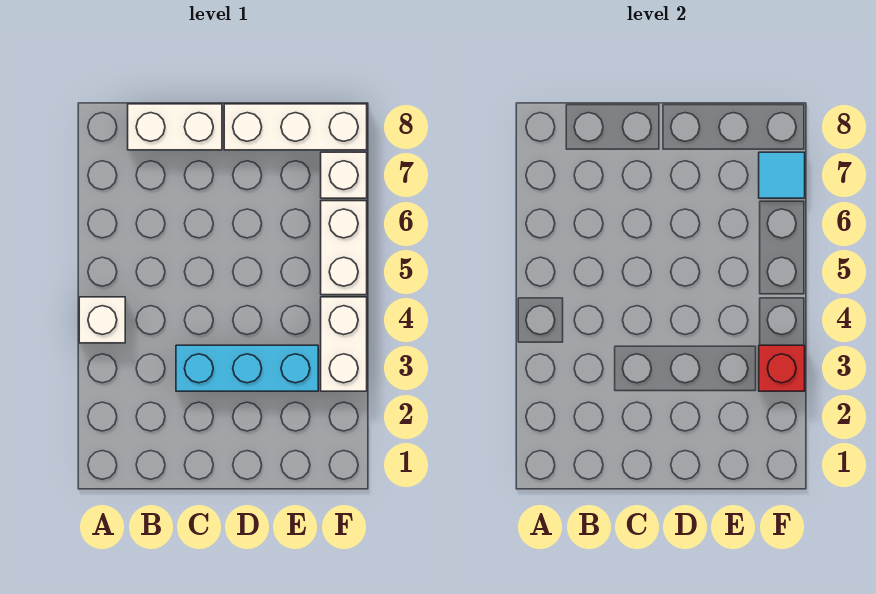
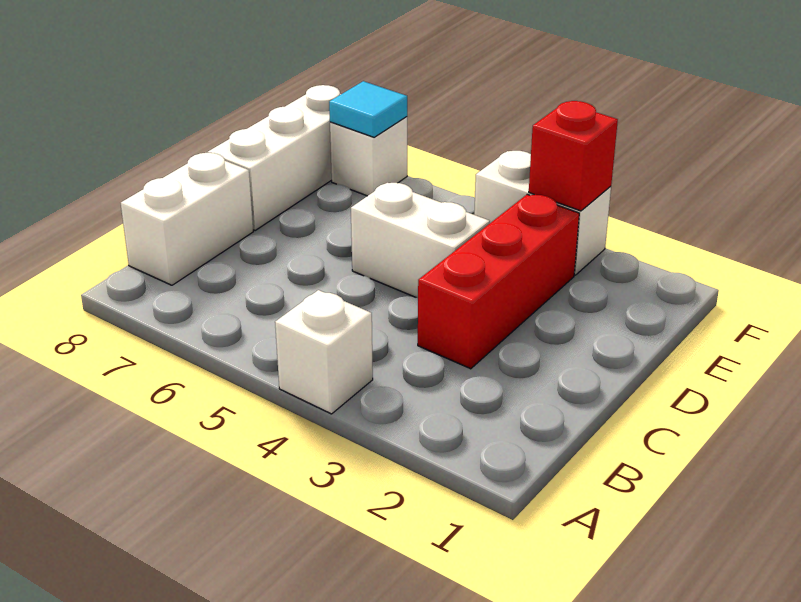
cyan 1x3 brick [176,345,318,391] -> red 1x3 brick [418,195,579,369]
white 1x2 brick [321,201,367,295] -> white 1x2 brick moved to [351,183,490,298]

